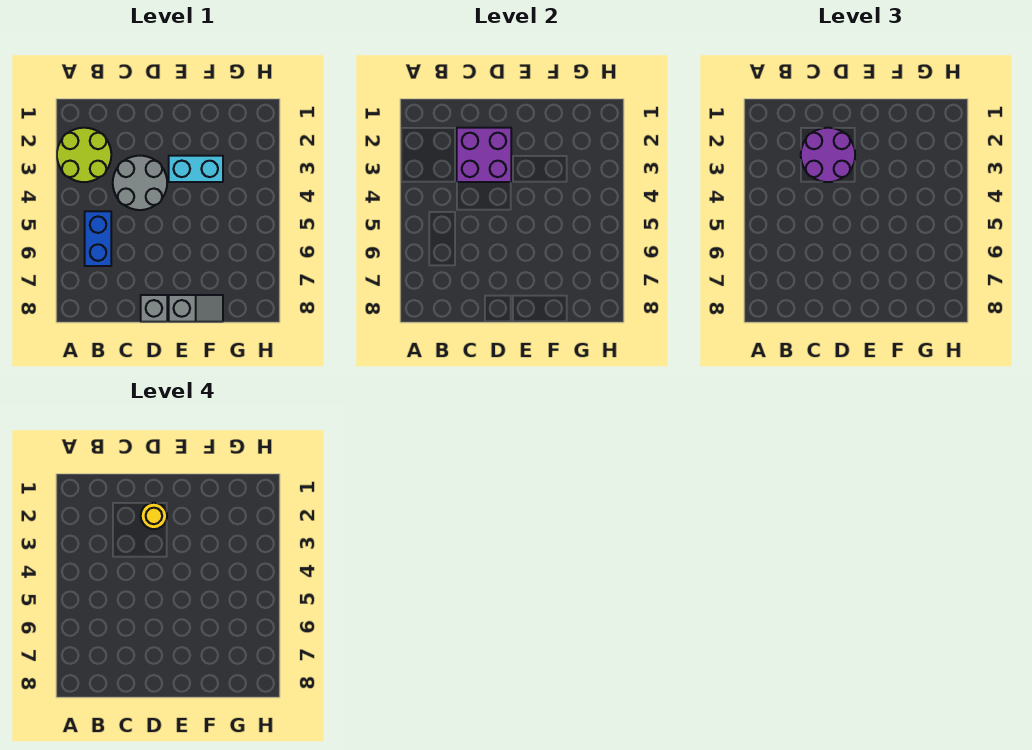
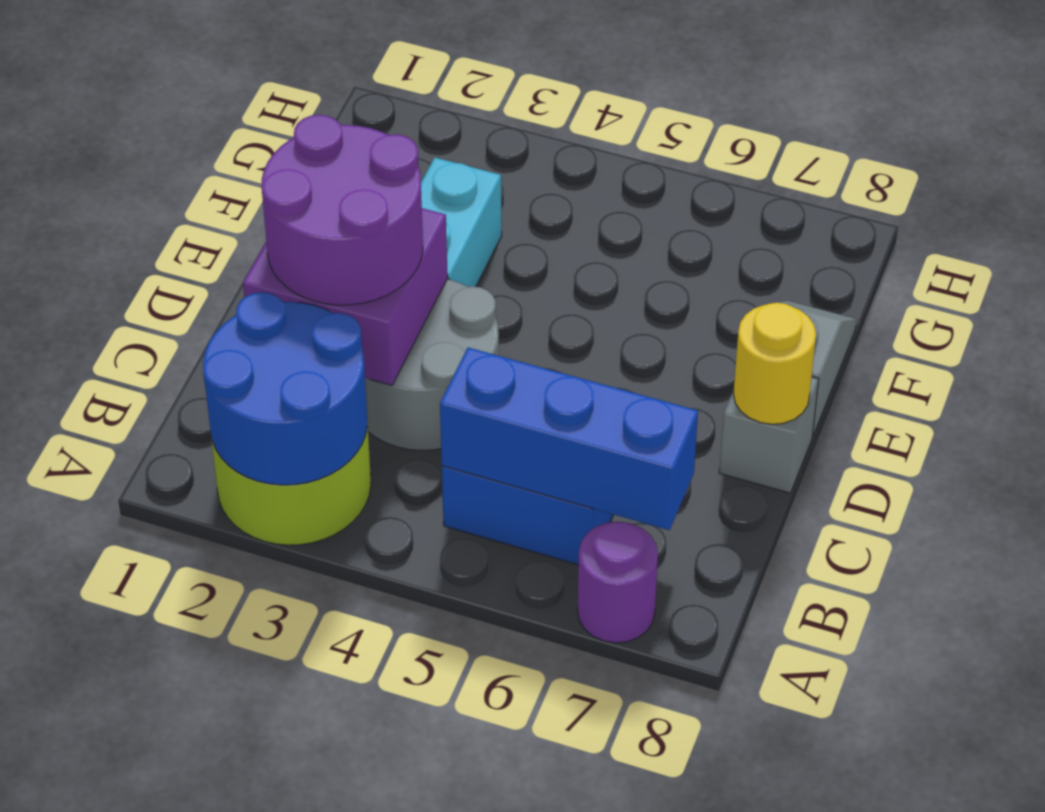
none -> blue 2x2 round brick [203,292,367,485]
none -> purple 1x1 round brick [578,522,658,643]
none -> blue 1x3 brick [440,348,698,530]
yellow 1x1 round brick [141,503,167,529] -> yellow 1x1 round brick moved to [733,303,816,424]

